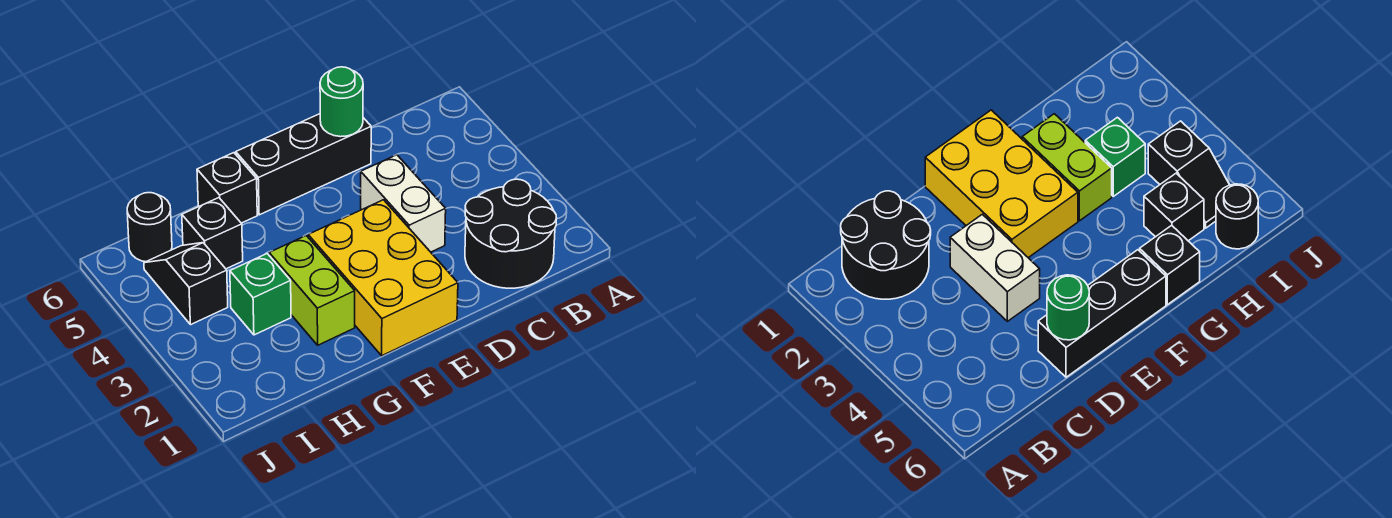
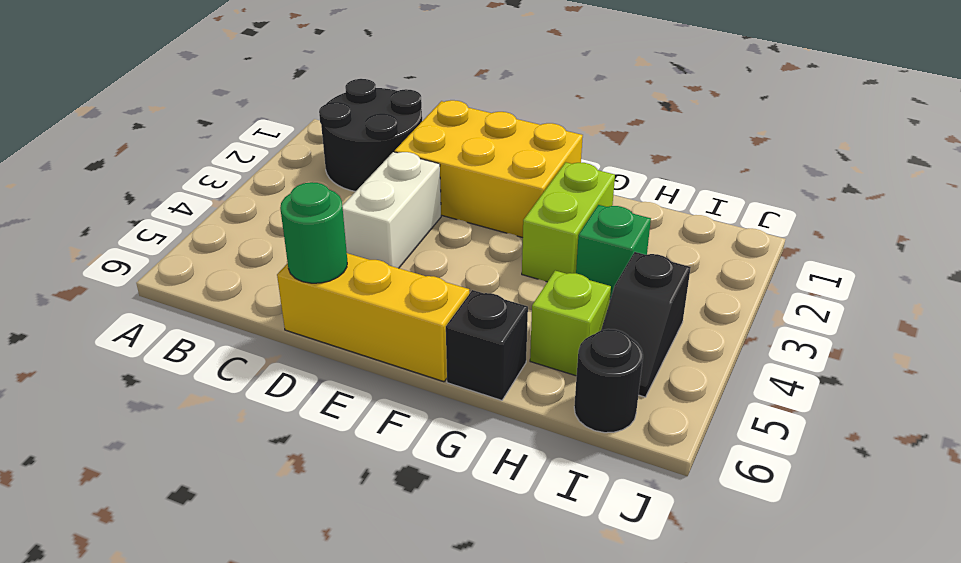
black 1x3 brick [236,114,371,215] -> yellow 1x3 brick [277,253,470,382]
yellow 2x3 brick [308,200,458,356] -> yellow 2x3 brick turned to [395,100,583,238]
black 1x1 brick [182,198,243,269] -> lime 1x1 brick [530,271,611,376]

